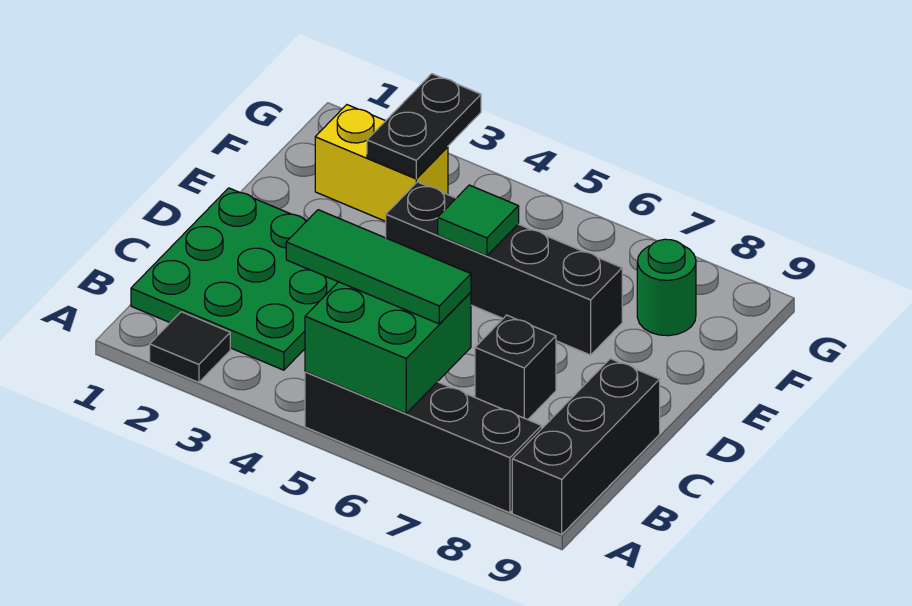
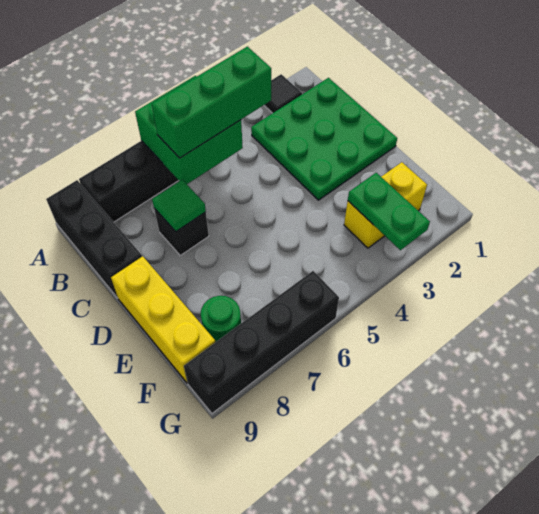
green 1x3 tile [286,210,471,324] -> green 1x3 brick [152,47,271,158]
none -> yellow 1x3 brick [111,256,215,383]
black 1x4 brick [386,182,622,355] -> black 1x4 brick moved to [184,271,339,413]
green 1x1 tile [438,185,519,256] -> green 1x1 tile moved to [152,180,206,232]
black 1x2 plate [367,74,481,179] -> green 1x2 plate [348,173,430,250]

